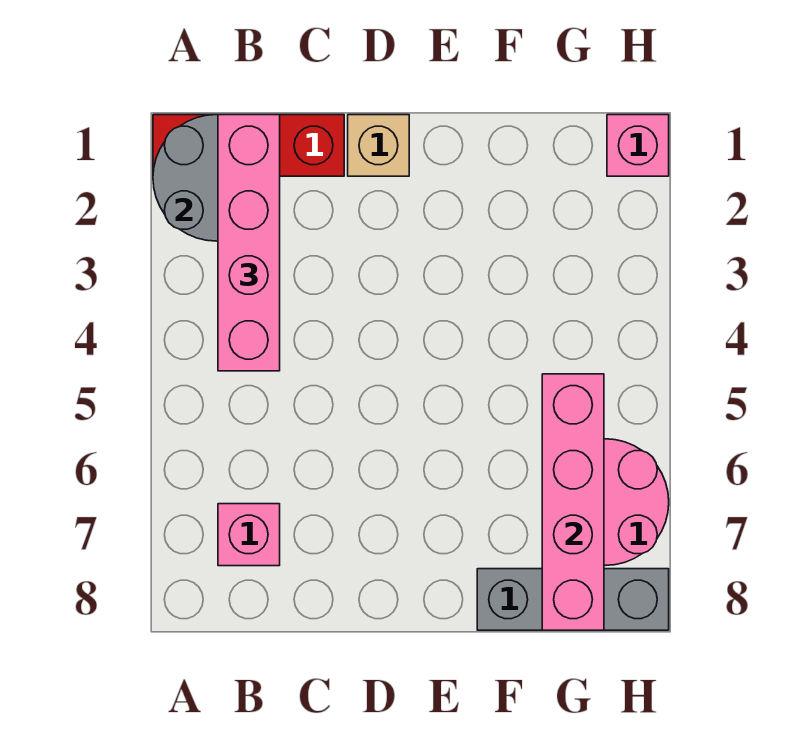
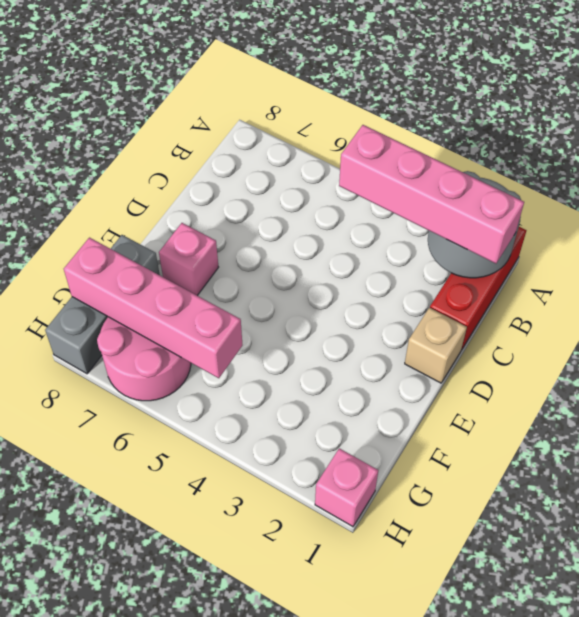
pink 1x1 brick [218,504,280,566] -> pink 1x1 brick moved to [159,223,219,296]

